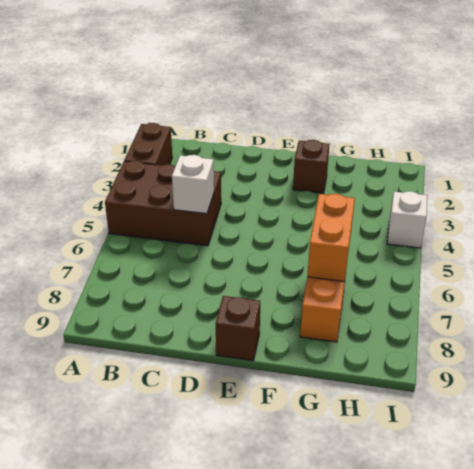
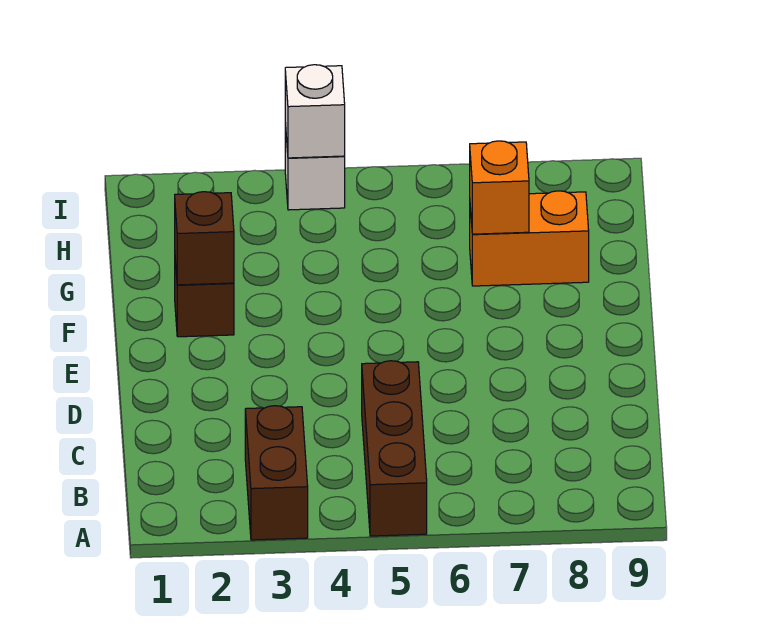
brown 1x2 brick [124,123,172,166] -> brown 1x2 brick turned to [245,406,308,540]
brown 2x3 brick [105,161,221,246] -> brown 1x3 brick [362,361,427,536]
white 1x1 brick [172,155,214,214] -> white 1x1 brick moved to [285,65,345,158]
brown 1x1 brick [216,296,260,361] -> brown 1x1 brick moved to [175,192,234,285]
orange 1x2 brick [307,194,355,281] -> orange 1x1 brick [470,141,529,234]

